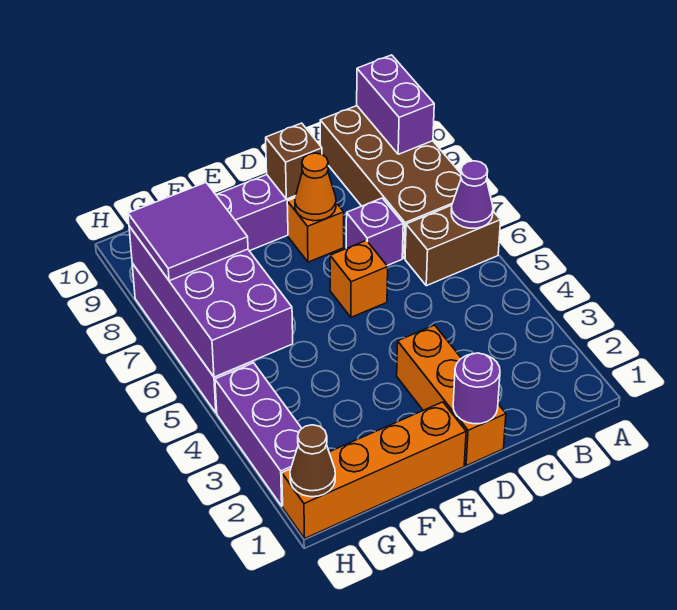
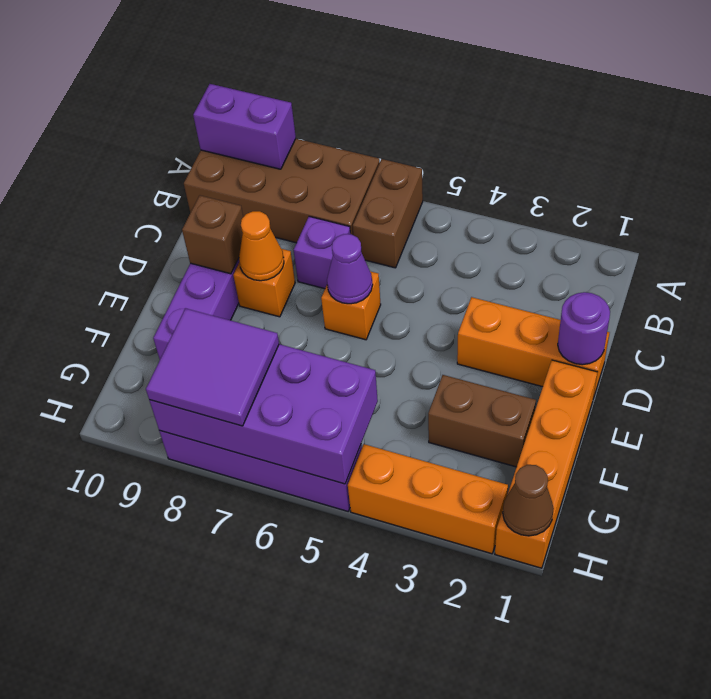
purple 1x1 cone [451,161,493,228] -> purple 1x1 cone moved to [327,234,373,304]
none -> brown 1x2 brick [428,375,536,467]
purple 1x3 brick [215,363,302,506] -> orange 1x3 brick [348,444,508,554]

